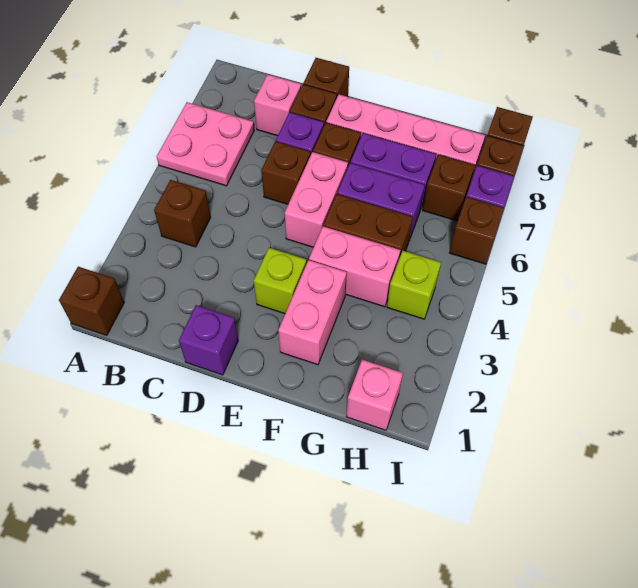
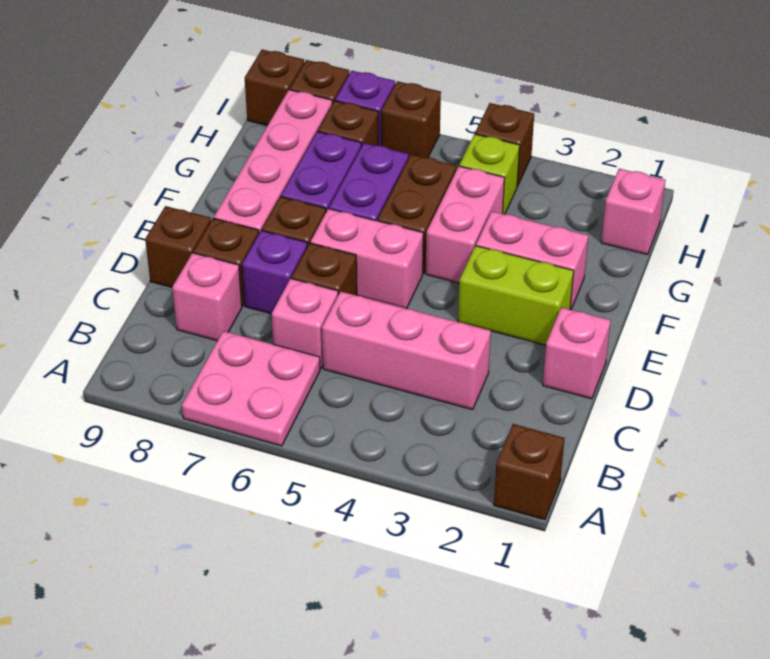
brown 1x1 brick [154,180,211,247] -> brown 1x1 brick moved to [475,103,534,186]
none -> pink 1x3 brick [322,292,491,410]
none -> pink 1x1 brick [272,279,338,369]
purple 1x1 brick [179,305,238,375] -> pink 1x1 brick [543,307,611,399]
lime 1x1 brick [254,248,307,314] -> lime 1x2 brick [458,246,574,345]

